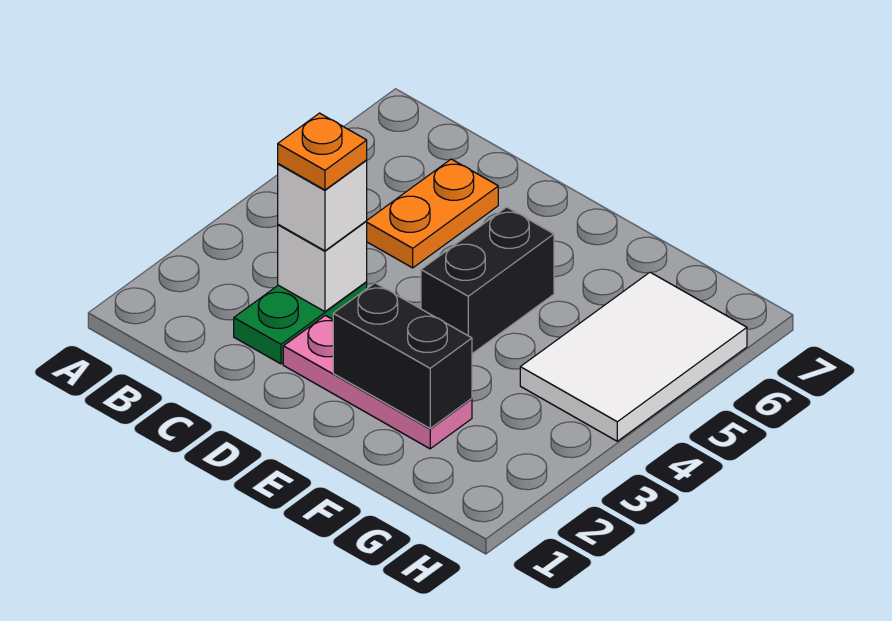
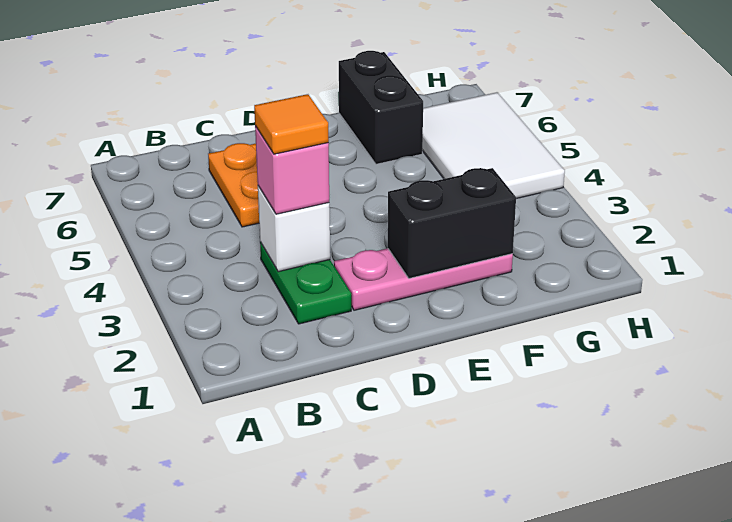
white 1x1 brick [278,160,367,251] -> pink 1x1 brick [255,126,329,214]
orange 1x1 plate [278,113,367,190] -> orange 1x1 tile [254,94,329,154]
black 1x2 brick [421,207,554,354] -> black 1x2 brick moved to [339,51,423,164]

